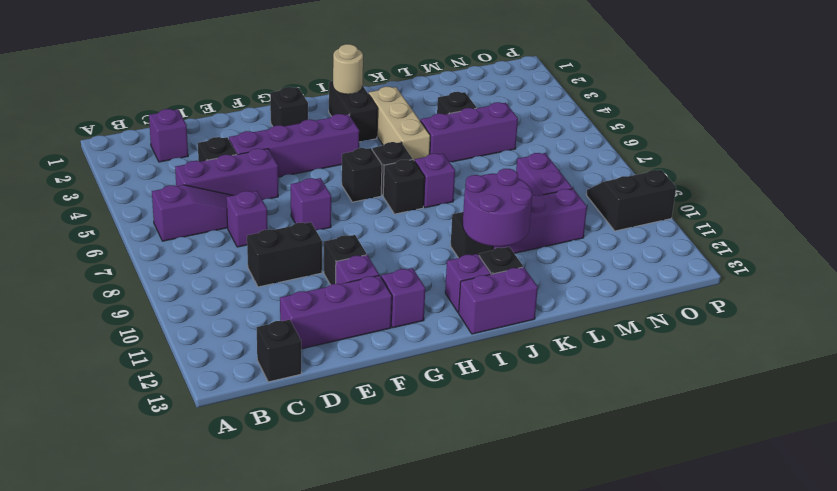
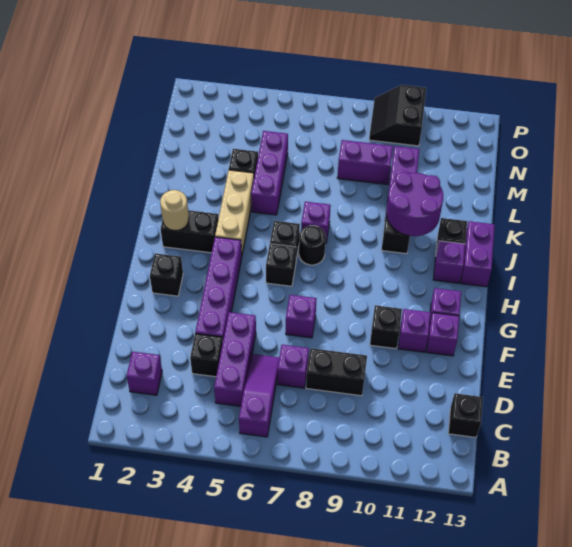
black 1x2 brick [247,222,322,287] -> black 1x2 brick turned to [306,348,367,396]
purple 1x3 brick [280,275,392,349] -> purple 1x1 brick [426,313,459,356]
black 1x1 brick [383,160,425,214] -> black 1x1 round brick [299,226,326,265]
tan 1x3 brick [369,87,430,161] -> tan 1x3 brick turned to [215,170,254,254]

